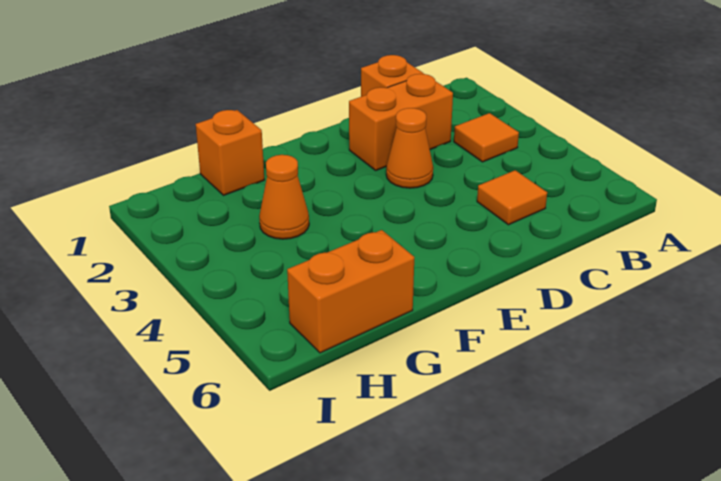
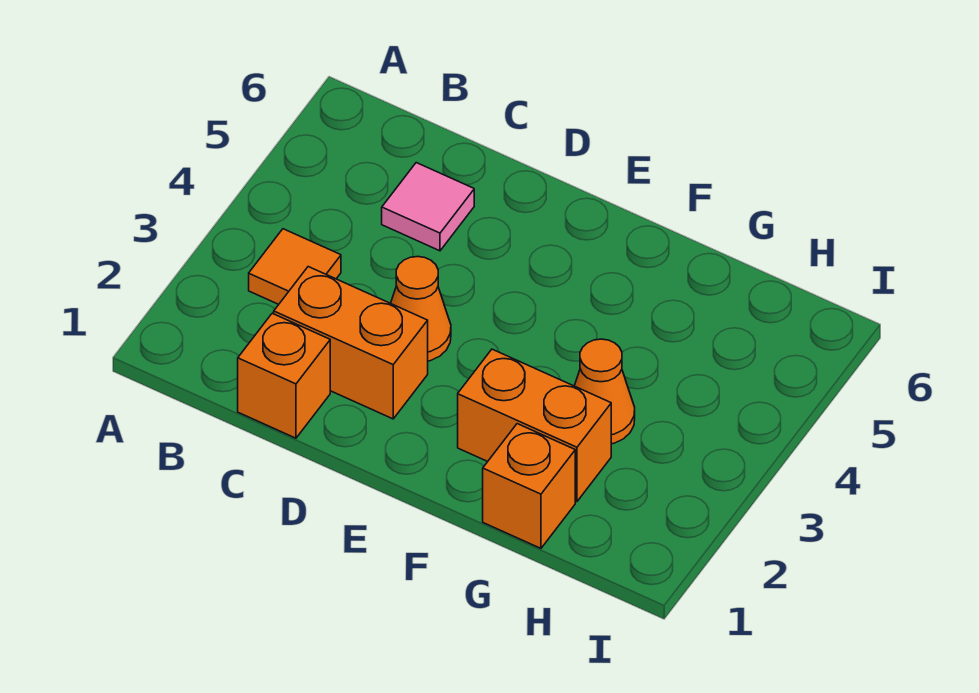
orange 1x1 tile [477,170,547,225] -> pink 1x1 tile [382,163,474,251]
orange 1x2 brick [287,230,414,353] -> orange 1x2 brick moved to [458,349,611,502]

